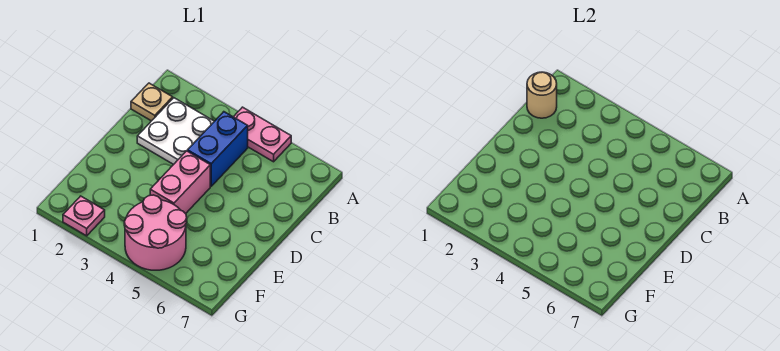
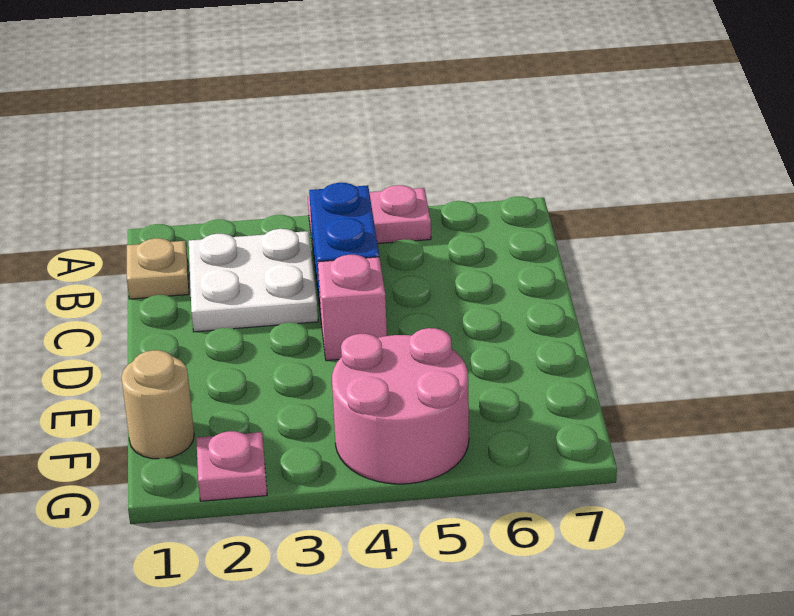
tan 1x1 round brick [527,72,557,118] -> tan 1x1 round brick moved to [121,350,194,459]
pink 1x2 brick [150,151,210,214] -> pink 1x1 brick [318,255,387,361]

